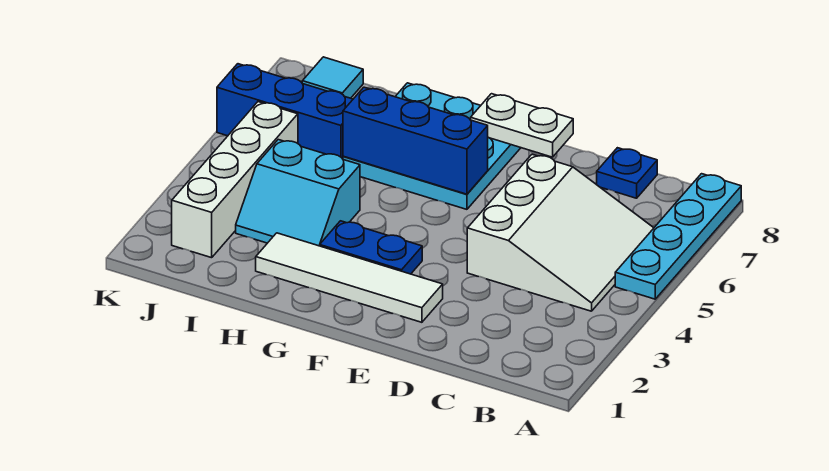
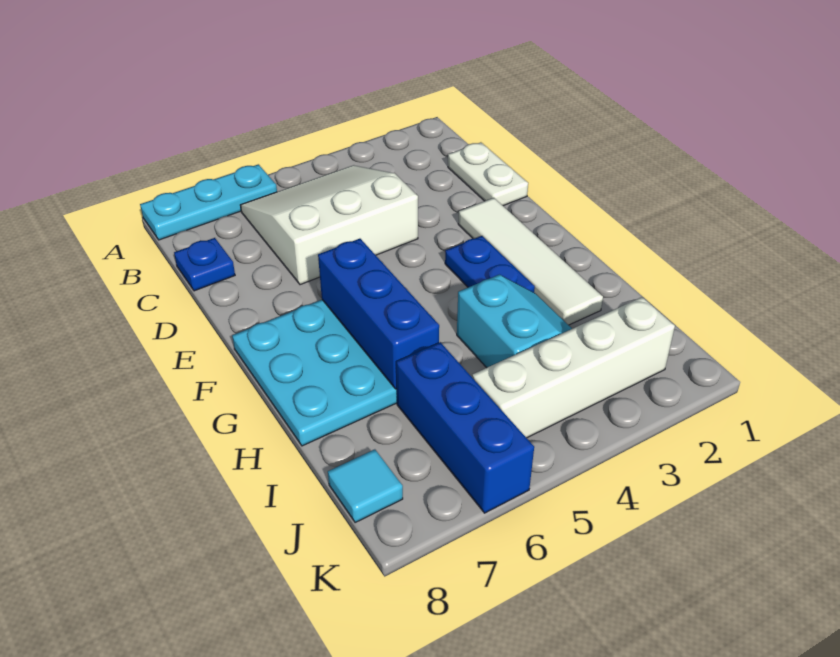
cyan 1x4 plate [615,174,741,299] -> cyan 1x3 plate [140,164,277,240]
white 1x2 plate [471,94,573,157] -> white 1x2 plate moved to [448,142,528,206]

